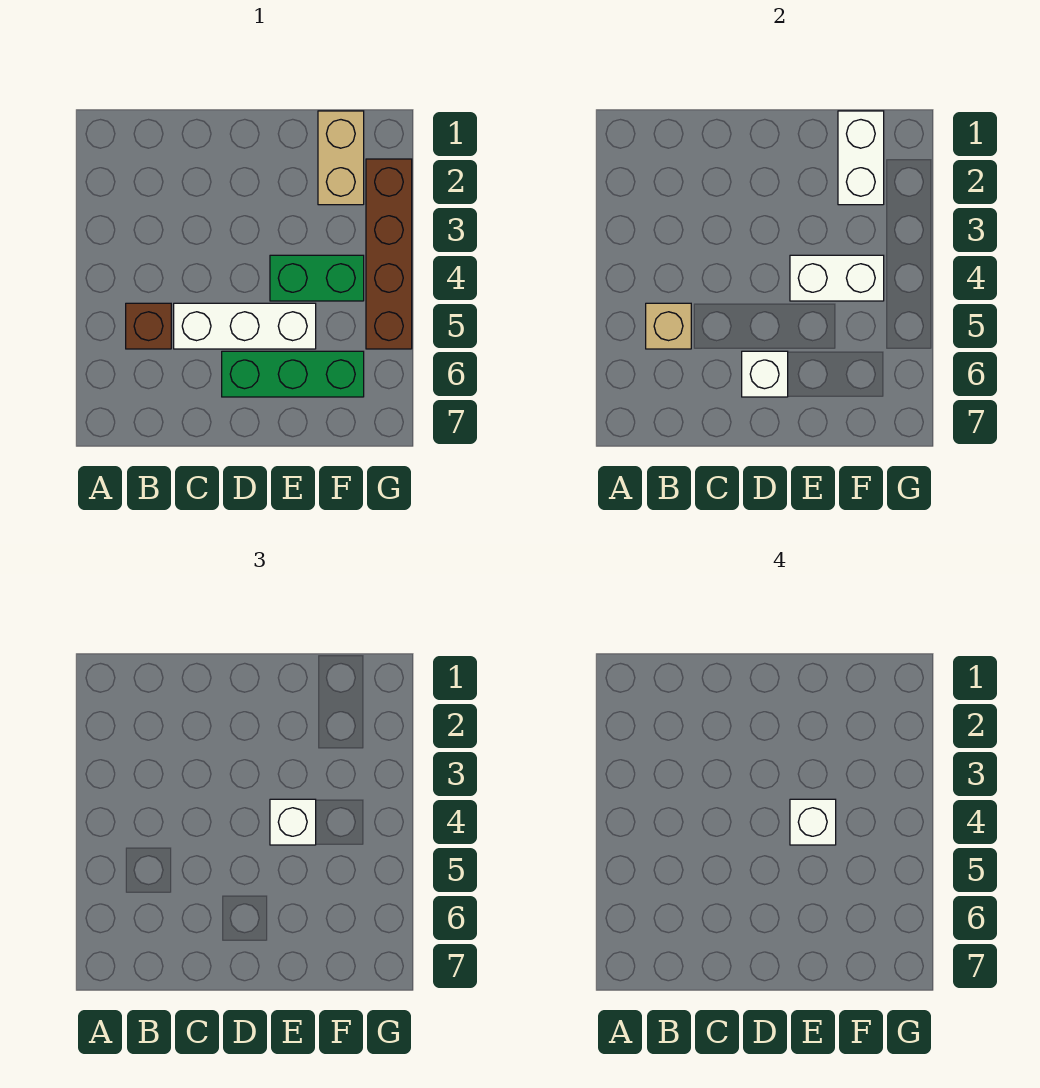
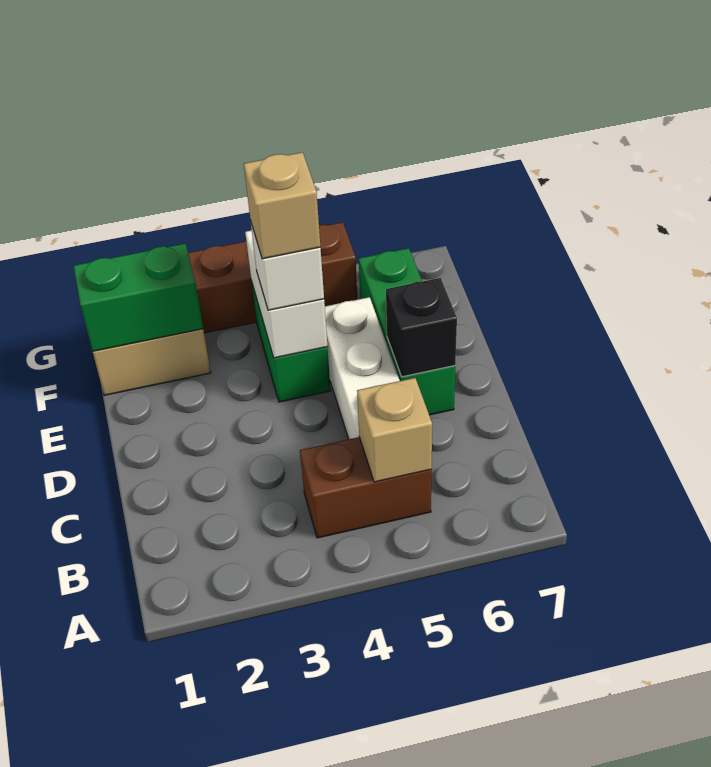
brown 1x1 brick [126,303,171,349] -> brown 1x2 brick [300,437,432,538]
white 1x1 brick [742,351,788,397] -> black 1x1 brick [386,278,457,377]
white 1x1 brick [790,799,836,845] -> tan 1x1 brick [244,152,320,259]
white 1x2 brick [838,111,884,205] -> green 1x2 brick [74,243,203,351]

